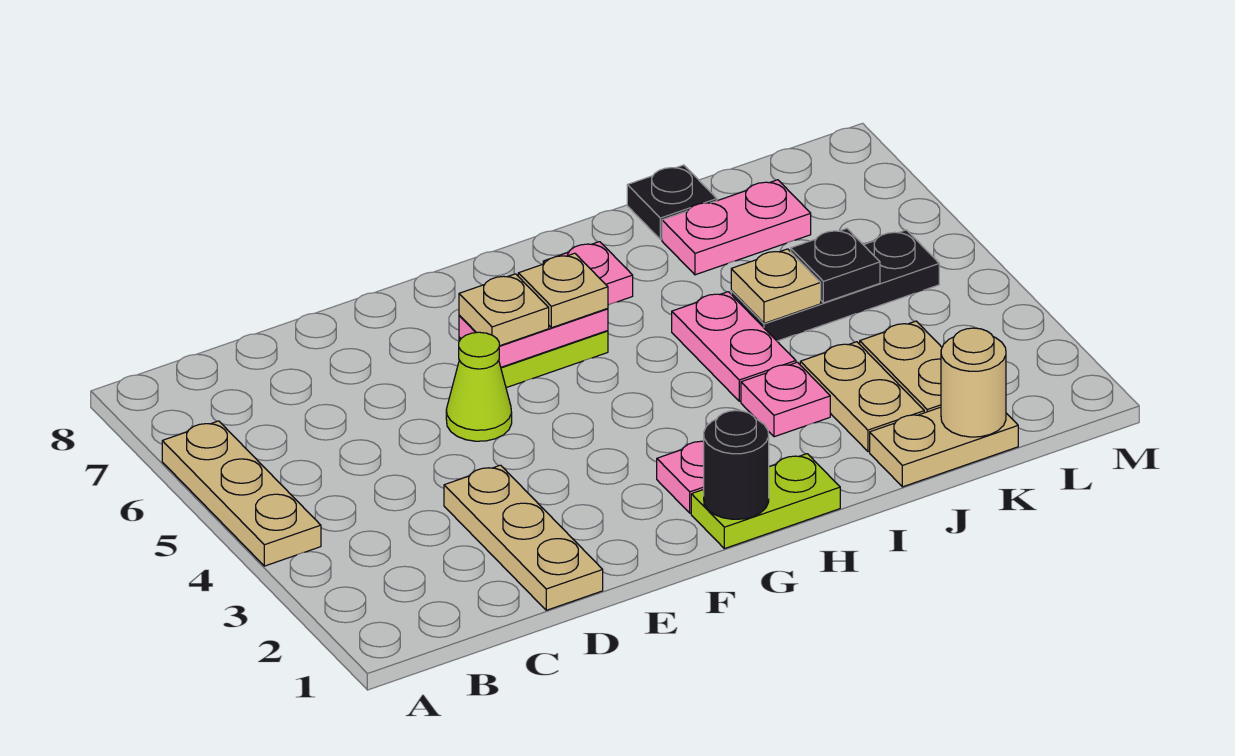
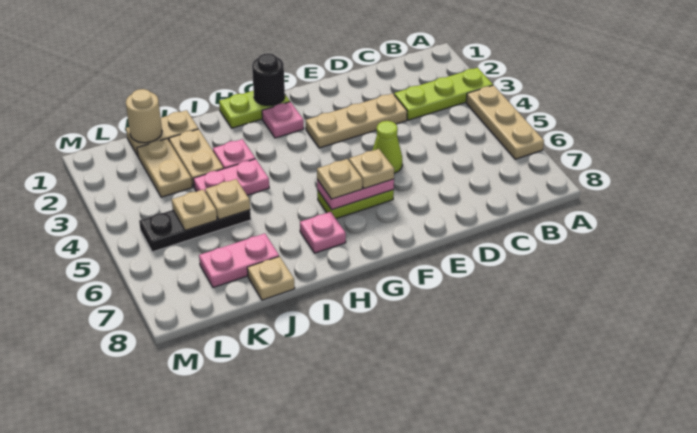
none -> lime 1x3 plate [394,68,493,120]
tan 1x3 plate [444,465,603,610] -> tan 1x3 plate turned to [306,93,407,148]
pink 1x2 plate [672,292,796,401] -> pink 1x2 plate turned to [193,159,269,195]
black 1x1 plate [627,165,717,239] -> tan 1x1 plate [247,256,295,300]
black 1x1 plate [791,228,880,303] -> tan 1x1 plate [172,189,217,231]

